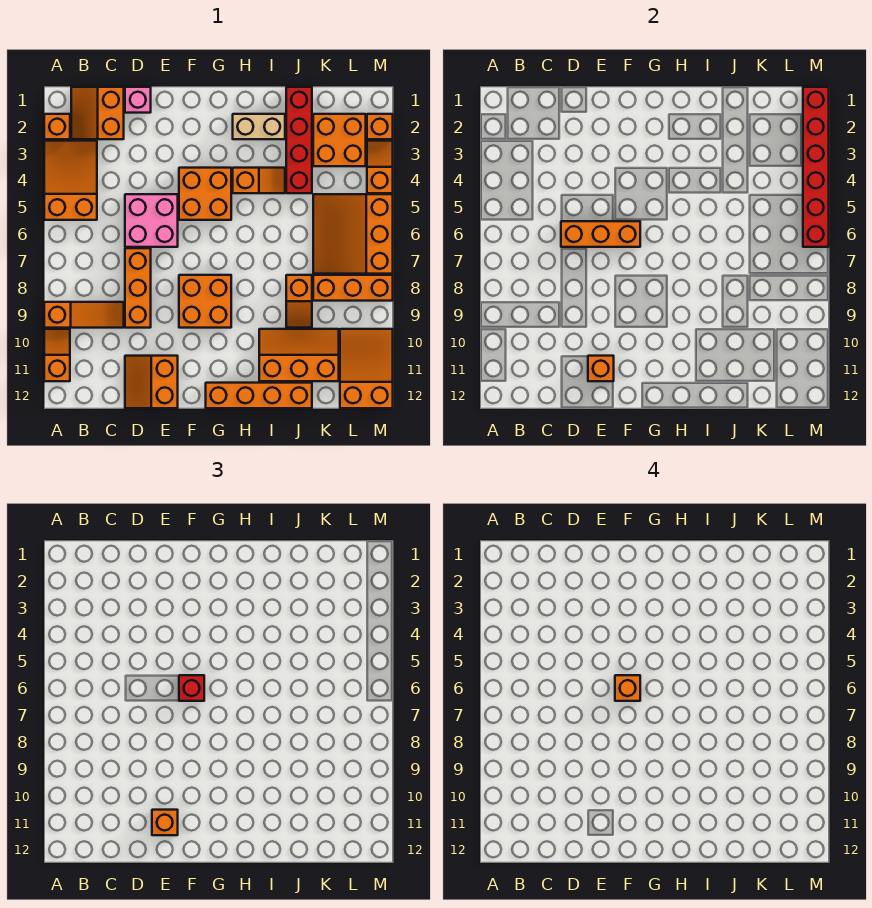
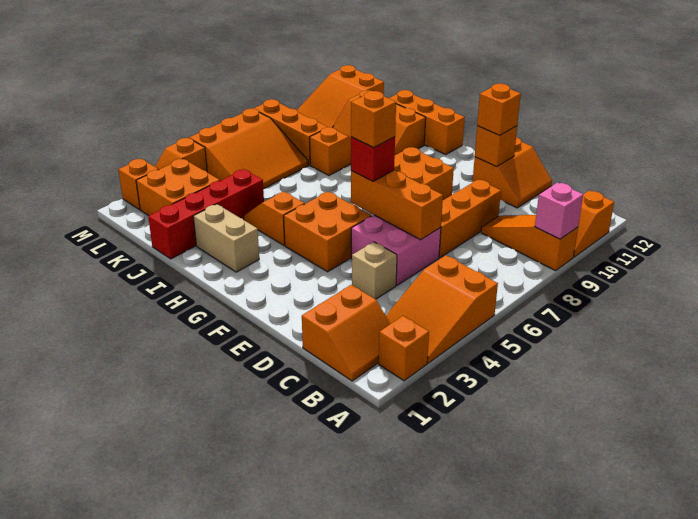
pink 1x1 brick [125,87,151,113] -> pink 1x1 brick moved to [535,183,583,239]
none -> tan 1x1 brick [352,242,397,299]
orange 1x4 brick [206,383,312,408] -> orange 1x3 brick [389,90,465,155]
red 1x6 brick [803,87,829,247] -> none

